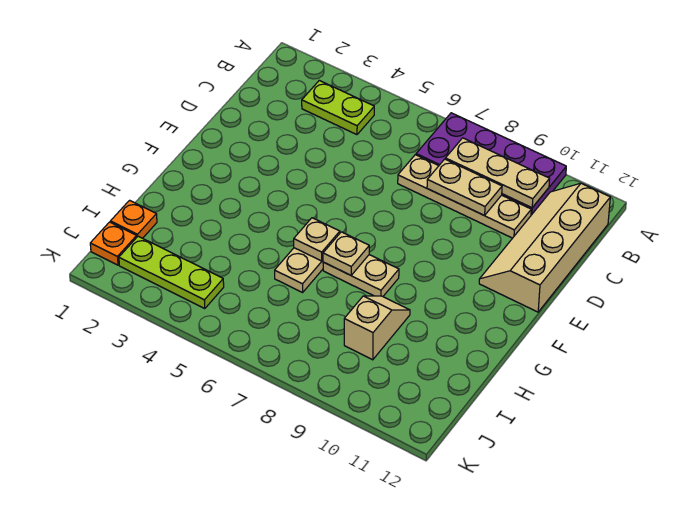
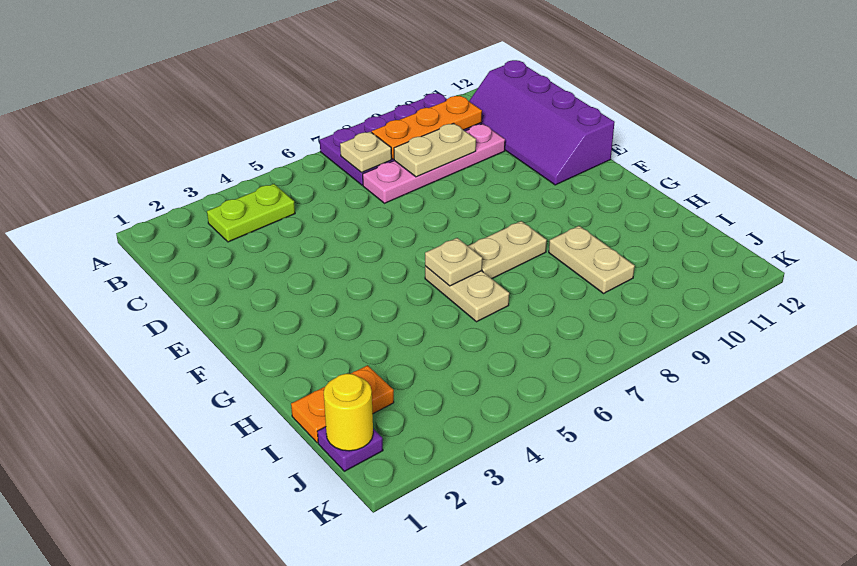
tan 1x3 plate [445,138,550,208] -> orange 1x3 plate [372,96,482,159]
tan 2x4 slope [479,183,610,312] -> purple 2x4 slope [469,60,615,185]
tan 1x4 plate [398,155,531,238] -> pink 1x4 plate [363,124,505,203]
tan 1x1 plate [323,232,369,275] -> tan 1x1 plate moved to [340,132,392,173]
tan 1x2 slope [344,296,410,360] -> tan 1x2 plate [549,226,635,293]
orange 1x1 plate [110,200,157,238] -> orange 1x2 plate [291,365,394,443]
orange 1x1 plate [90,222,137,265] -> purple 1x1 plate [317,427,383,471]
none -> yellow 1x1 round brick [324,374,373,451]
lime 1x3 plate [119,236,224,309] -> none

